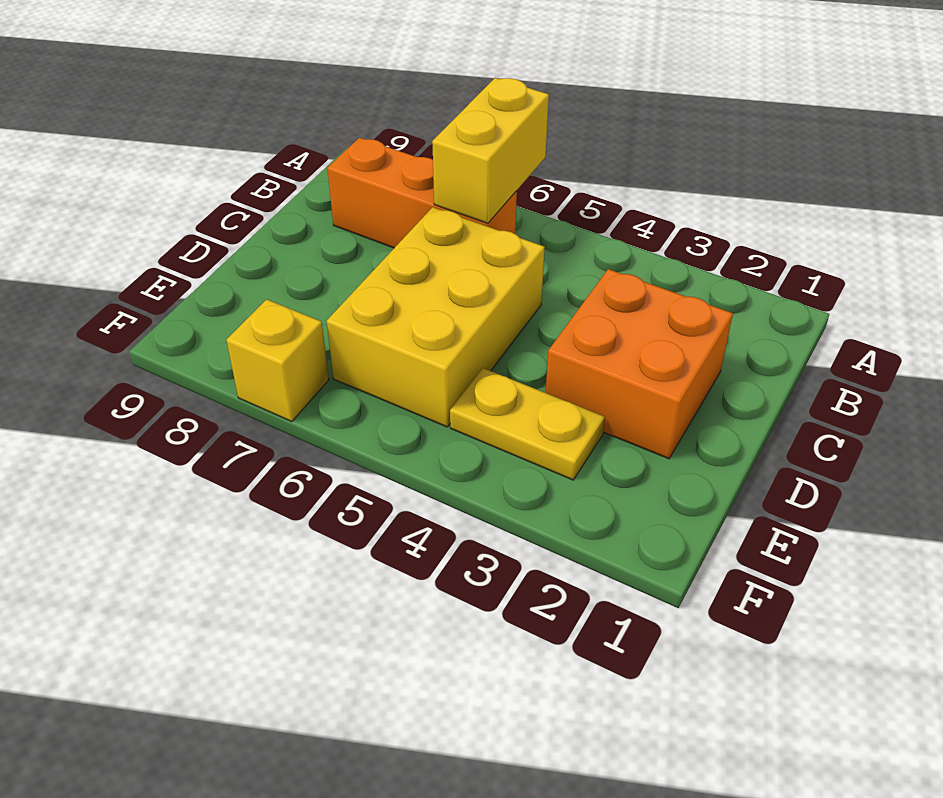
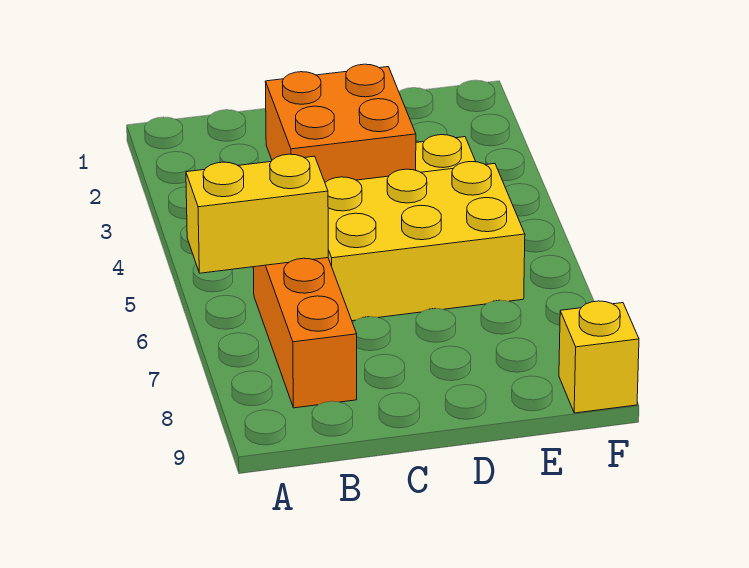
yellow 1x1 brick [227,299,329,422] -> yellow 1x1 brick moved to [559,301,639,413]

